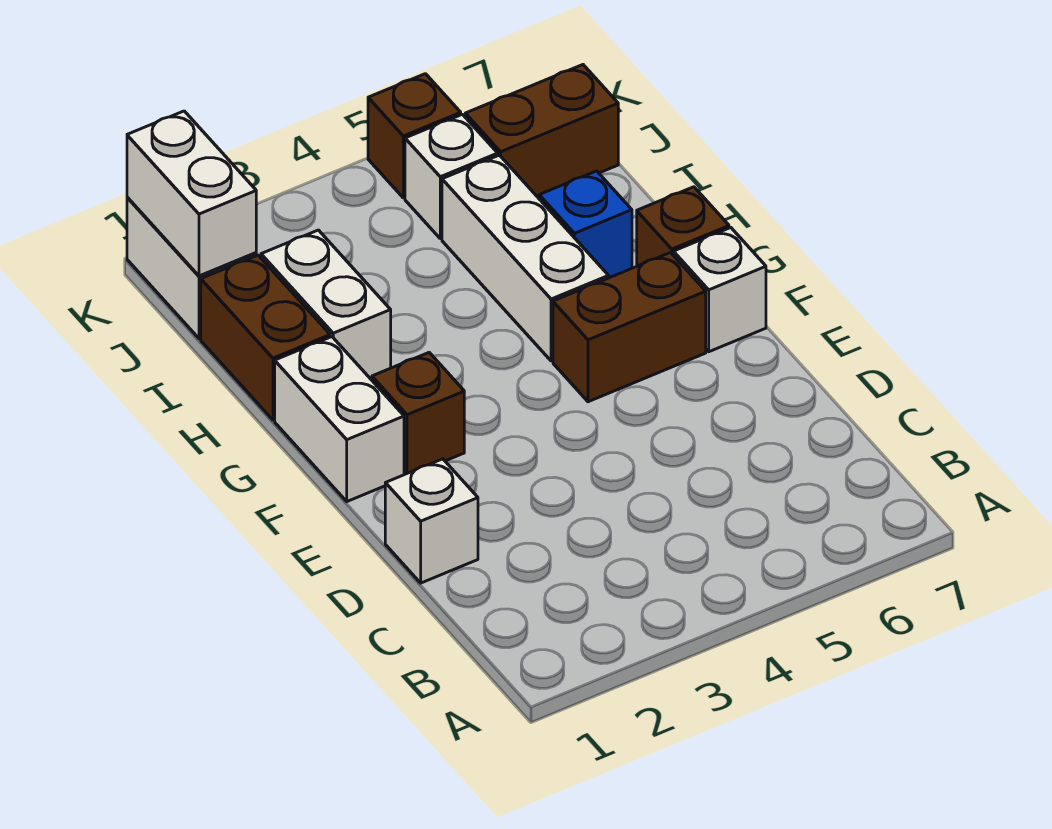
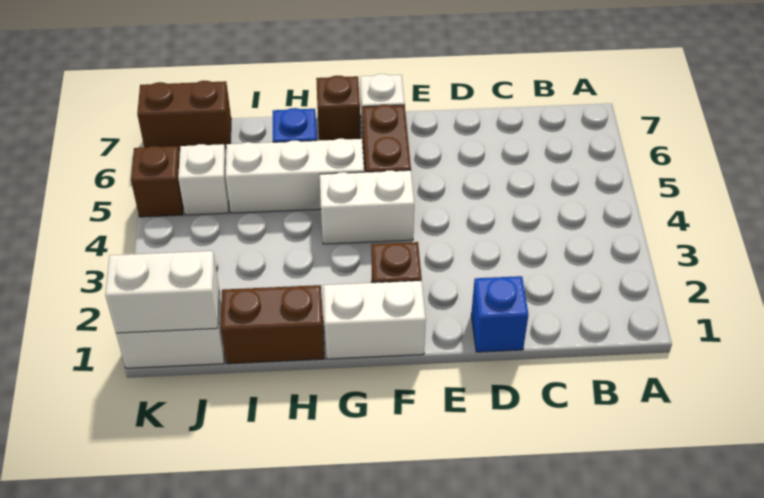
white 1x1 brick [385,459,478,583] -> blue 1x1 brick [471,276,528,352]
white 1x2 brick [261,230,391,379] -> white 1x2 brick moved to [320,170,414,244]
brown 1x2 brick [465,65,618,198] -> brown 1x2 brick turned to [137,81,231,150]

